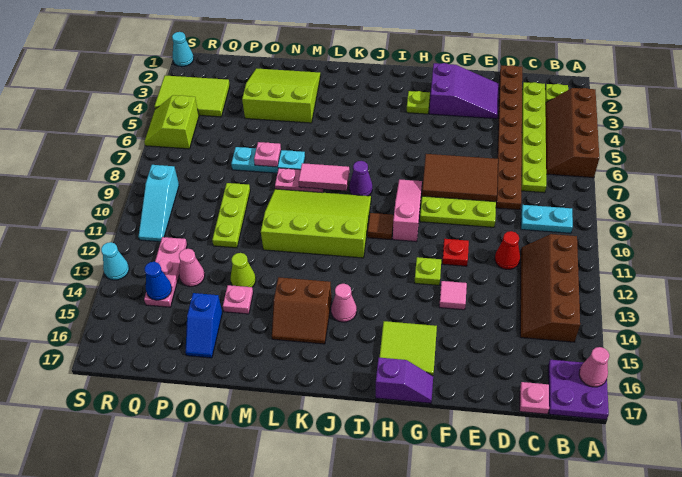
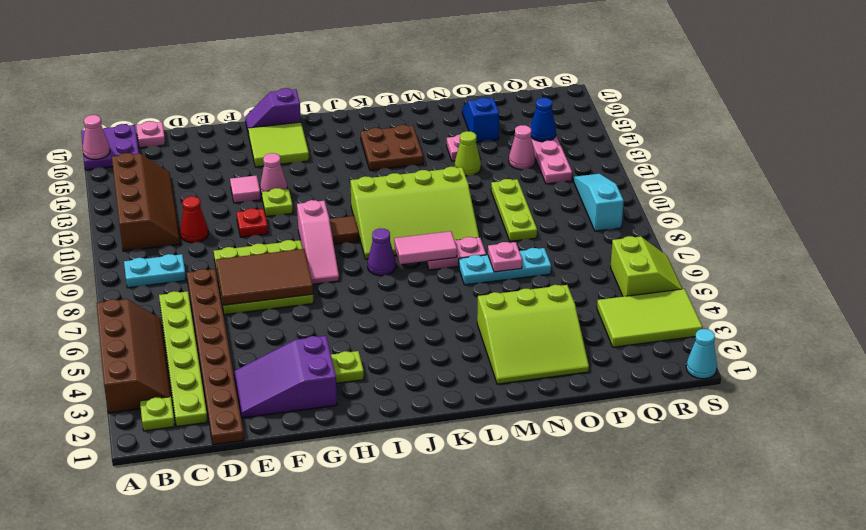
pink 1x1 cone [331,284,357,322] -> pink 1x1 cone moved to [260,153,287,194]
brown 2x2 slope [272,277,332,344] -> brown 2x2 plate [361,125,423,171]
cyan 1x1 cone [101,242,129,280] -> none

